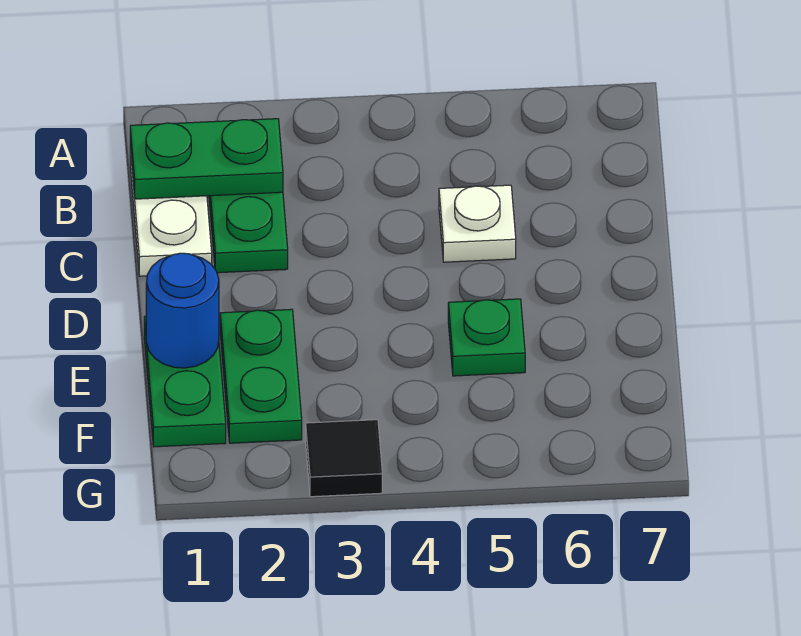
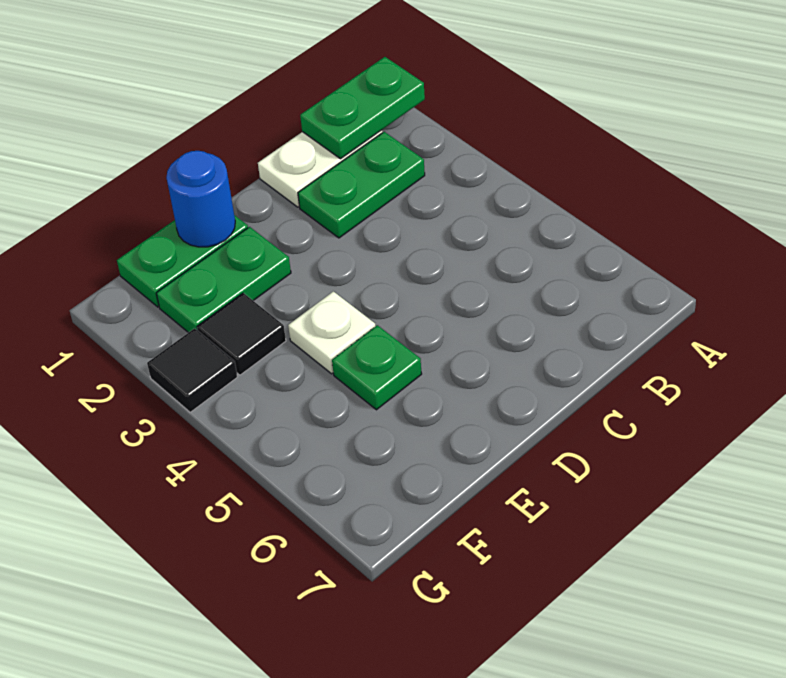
green 1x2 plate [130,119,283,199] -> green 1x2 plate turned to [300,57,425,159]
white 1x1 plate [439,185,516,262] -> white 1x1 plate moved to [288,291,375,374]
none -> black 1x1 tile [197,293,286,375]

